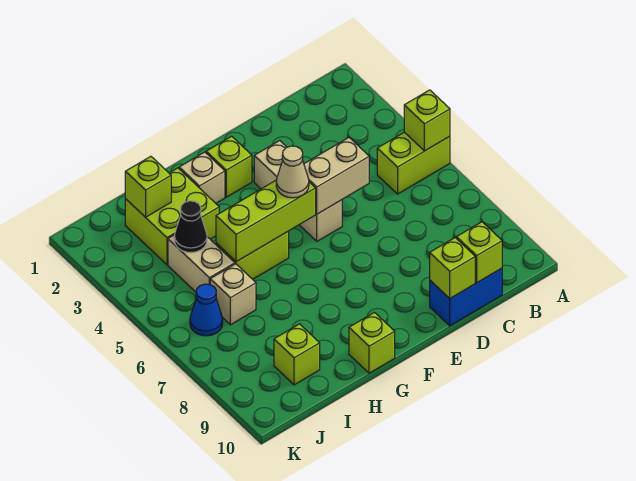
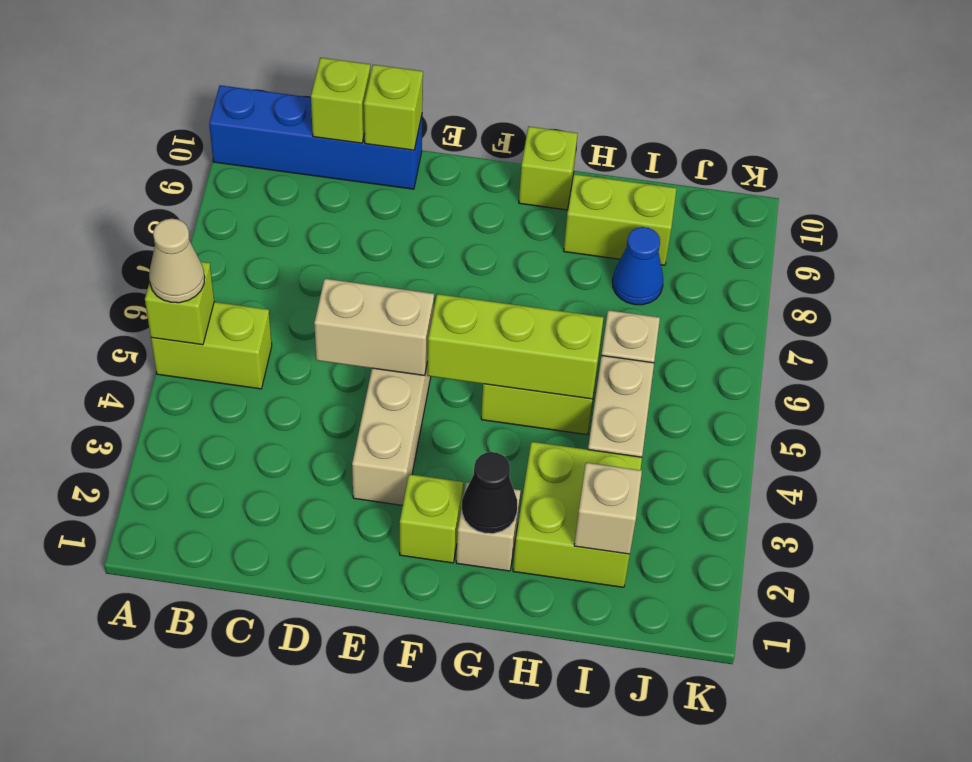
blue 1x2 brick [430,268,502,326] -> blue 1x4 brick [209,85,422,189]
tan 1x1 cone [276,146,309,198] -> tan 1x1 cone moved to [149,219,205,303]
lime 1x1 brick [125,156,171,217] -> tan 1x1 brick [574,463,642,554]
black 1x1 cone [174,201,207,253] -> black 1x1 cone moved to [462,452,517,534]
lime 1x1 brick [274,324,320,385] -> lime 1x2 brick [564,174,676,265]
blue 1x1 cone [190,284,223,336] -> blue 1x1 cone moved to [612,227,663,305]

